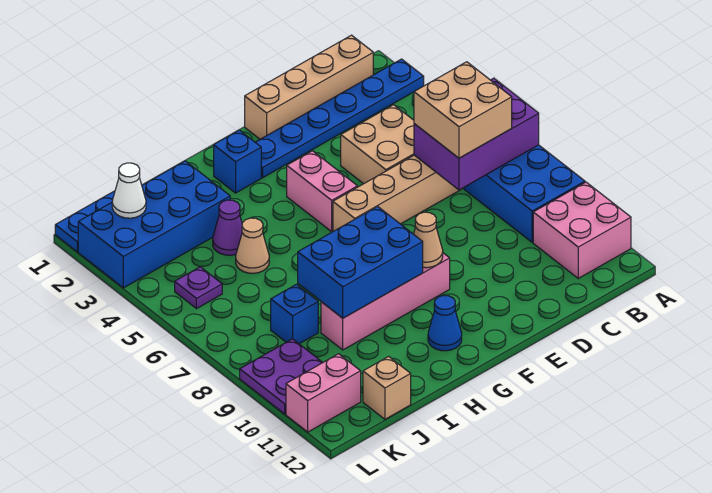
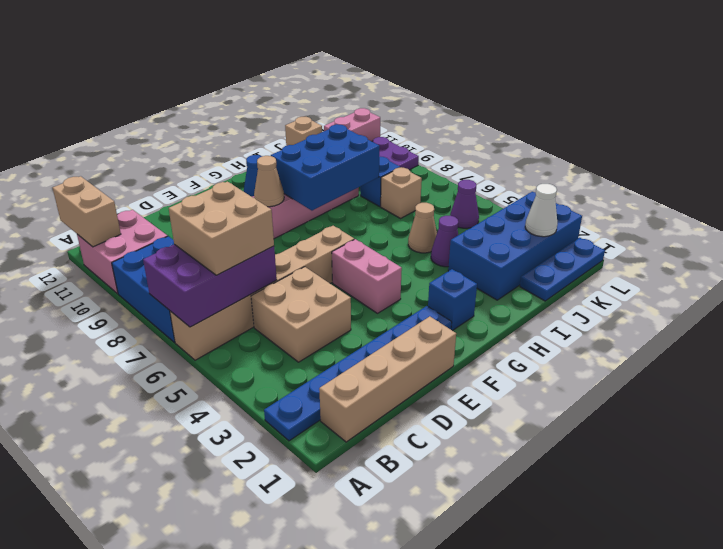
none -> tan 1x2 brick [53,176,121,247]
none -> tan 1x1 brick [381,168,422,218]
purple 1x1 plate [175,267,222,309] -> purple 1x1 cone [450,180,479,228]

